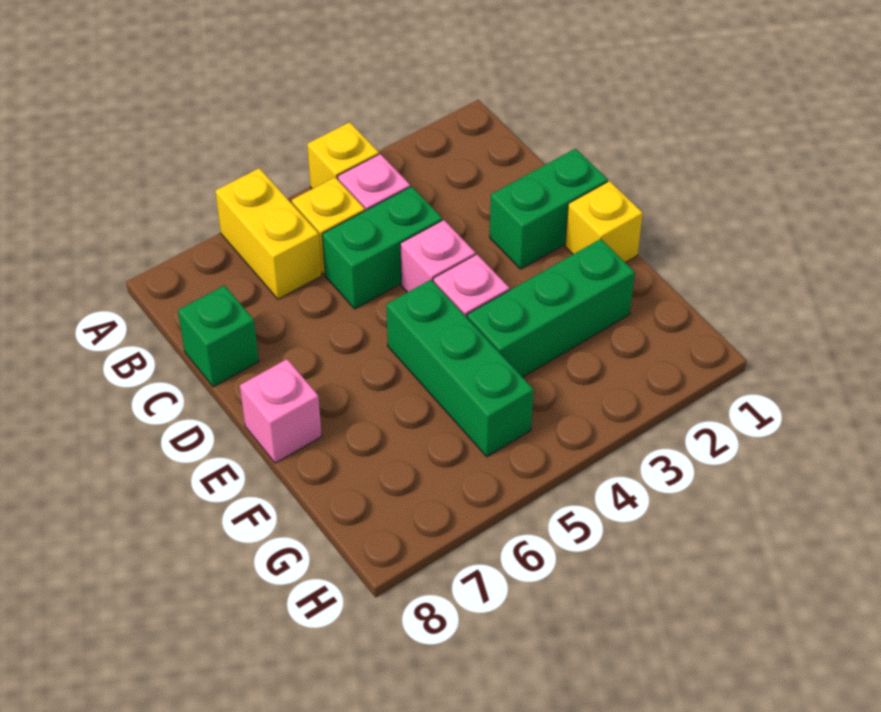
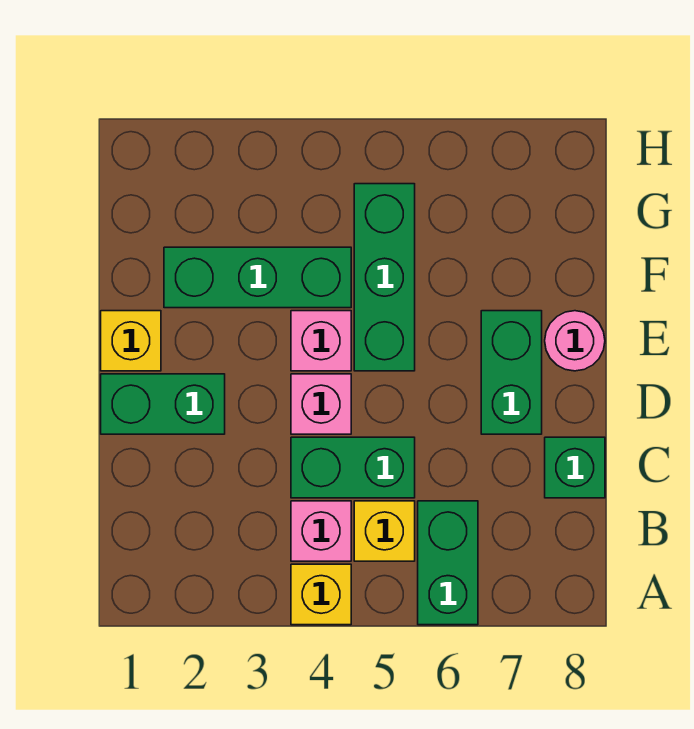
yellow 1x2 brick [215,168,322,299] -> green 1x2 brick [418,501,478,625]
none -> green 1x2 brick [481,311,542,434]
pink 1x1 brick [240,359,322,463] -> pink 1x1 round brick [545,311,605,371]

